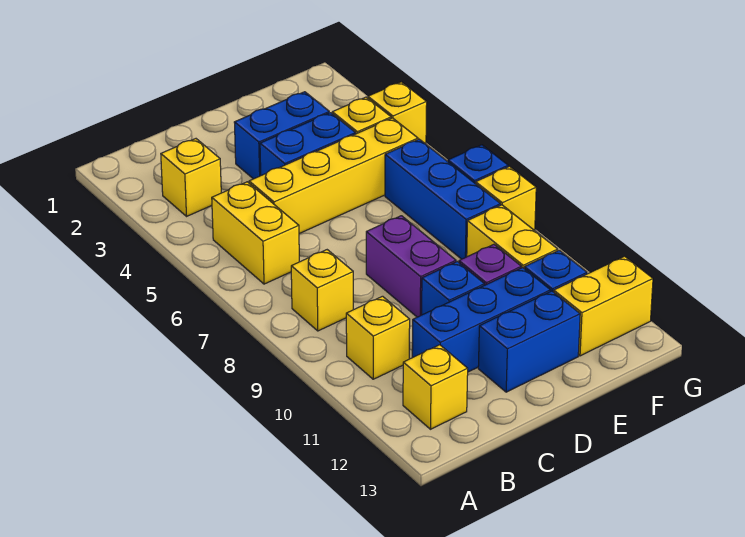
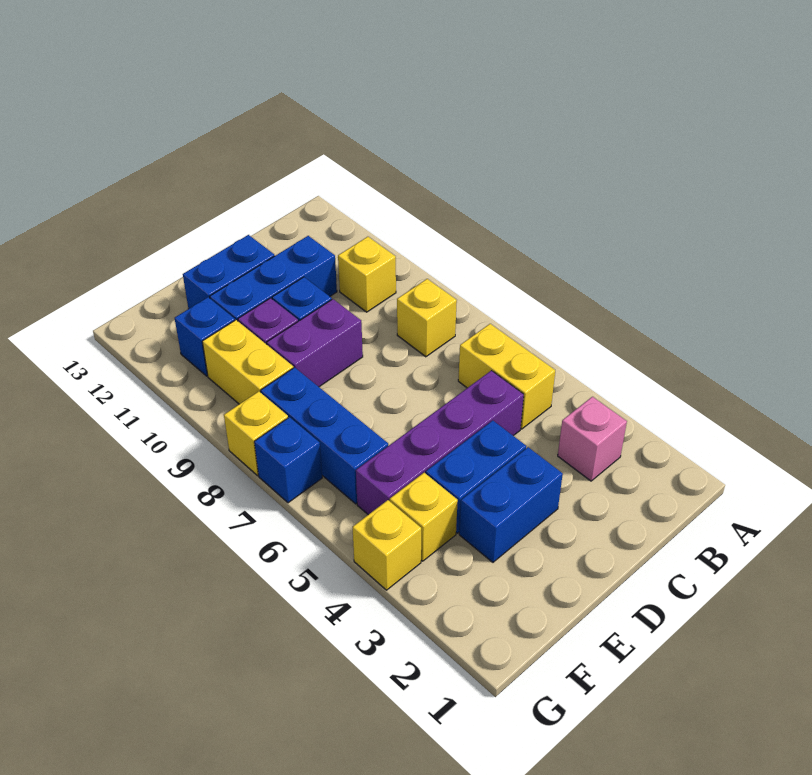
yellow 1x1 brick [161,139,221,216] -> pink 1x1 brick [558,397,627,481]
yellow 1x1 brick [403,345,468,429] -> none
yellow 1x4 brick [249,118,418,234] -> purple 1x4 brick [356,371,524,515]
purple 1x2 brick [366,216,456,317] -> purple 1x2 brick turned to [267,299,363,387]
yellow 1x2 brick [554,256,653,356] -> none

